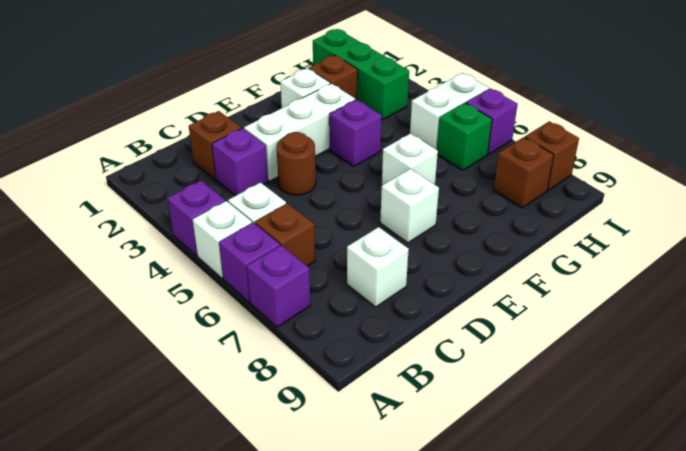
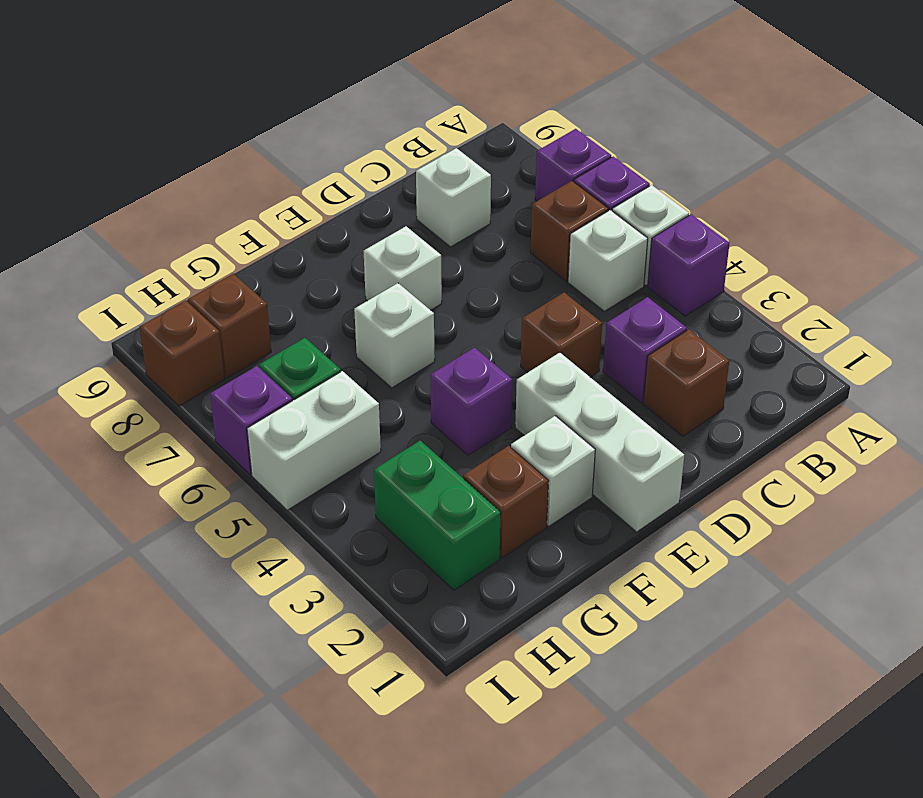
white 1x3 brick [244,84,355,181] -> white 1x3 brick turned to [515,353,684,532]
brown 1x1 round brick [277,132,316,195] -> brown 1x1 brick [521,293,602,377]
green 1x3 brick [313,29,409,119] -> green 1x2 brick [374,441,501,590]

